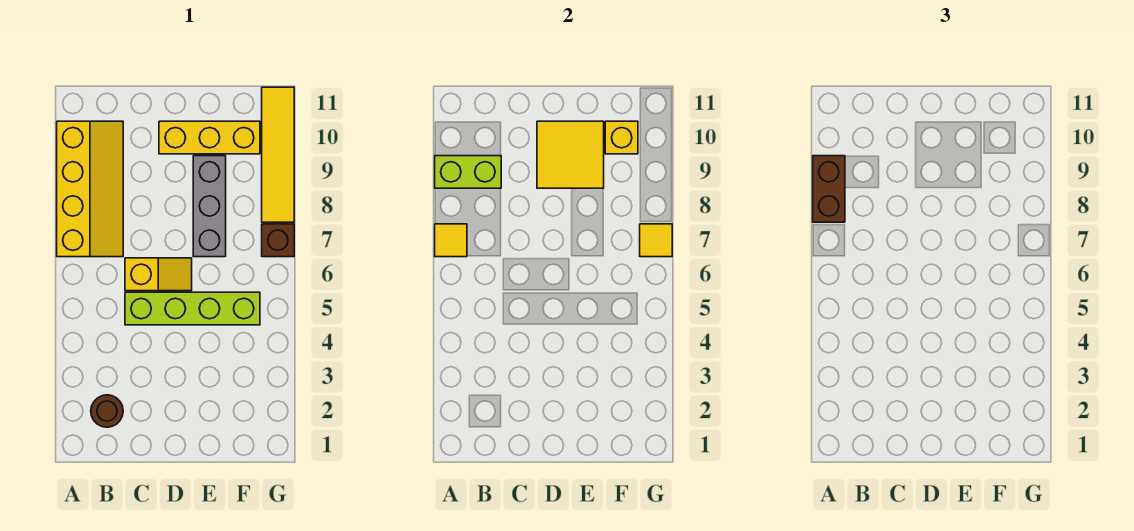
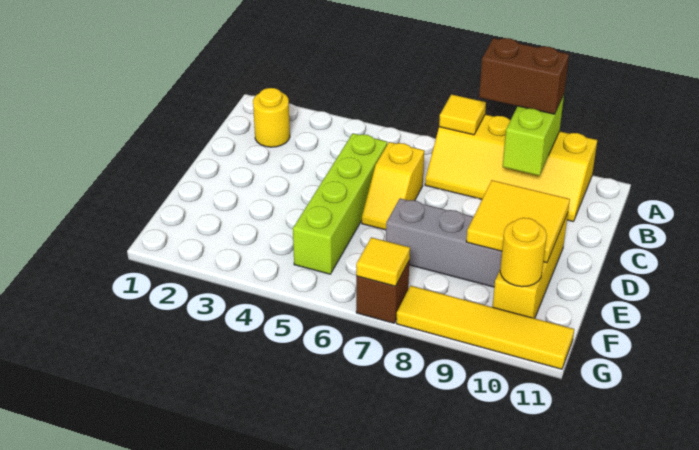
brown 1x1 round brick [91,395,123,427] -> yellow 1x1 round brick [253,88,290,147]
yellow 1x1 brick [605,121,638,154] -> yellow 1x1 round brick [500,218,547,287]

